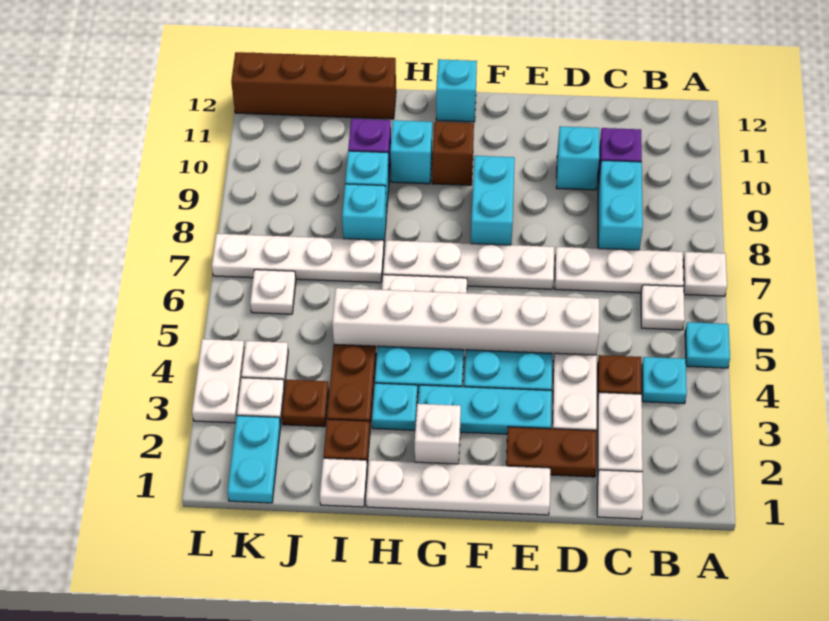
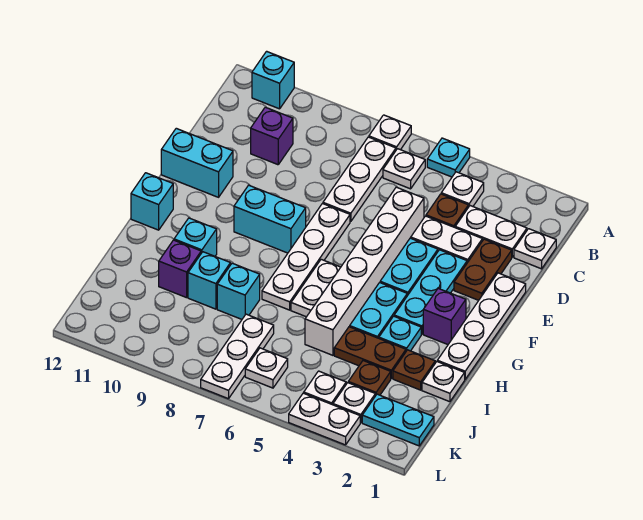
cyan 1x1 plate [642,357,687,404] -> white 1x1 plate [441,172,484,207]
cyan 1x2 brick [598,160,643,250] -> cyan 1x2 brick moved to [161,128,233,197]
cyan 1x1 brick [556,126,599,190] -> cyan 1x1 brick moved to [252,51,294,109]
white 1x1 brick [415,404,461,464] -> purple 1x1 brick [423,288,466,344]
brown 1x1 brick [432,122,474,185] -> none
white 1x4 plate [212,234,384,283] -> white 1x3 plate [201,314,274,399]
brown 1x4 brick [231,52,396,119] -> none

